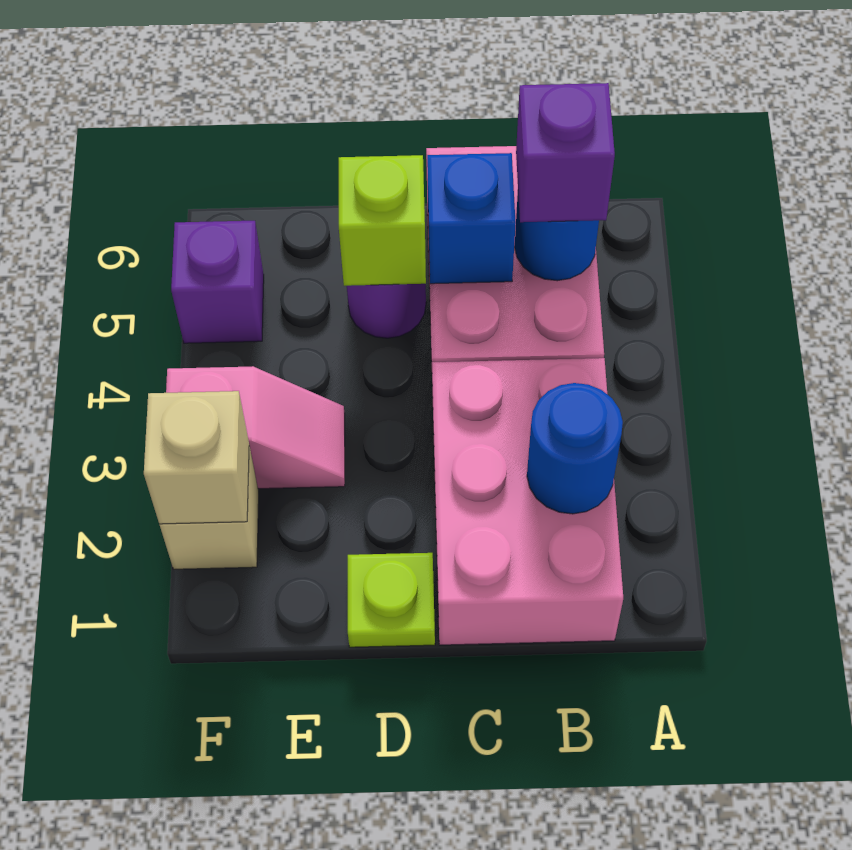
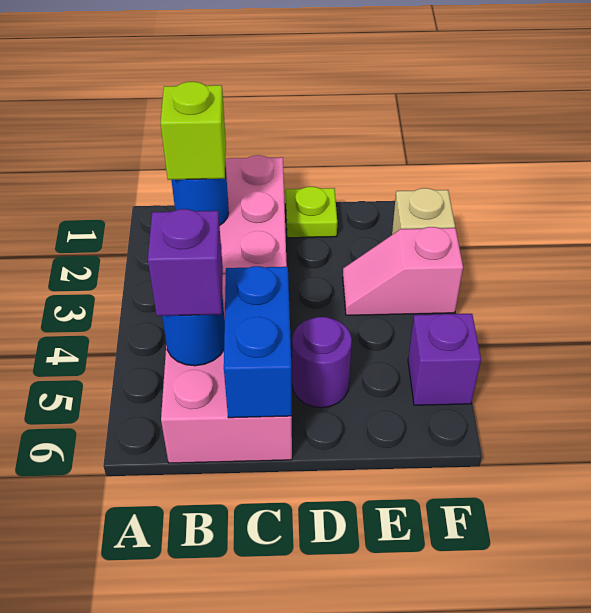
blue 1x1 brick [427,153,516,284] -> blue 1x2 brick [224,266,292,418]
lime 1x1 brick [339,155,426,286] -> lime 1x1 brick moved to [160,82,226,180]
tan 1x1 brick [144,391,249,524] -> none

